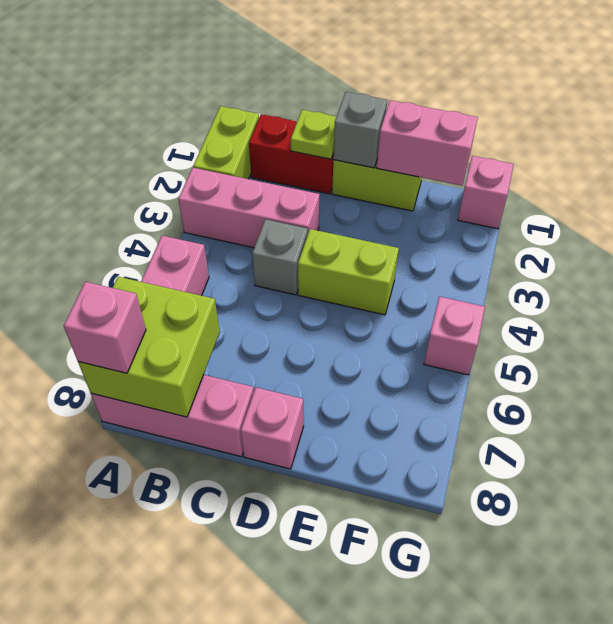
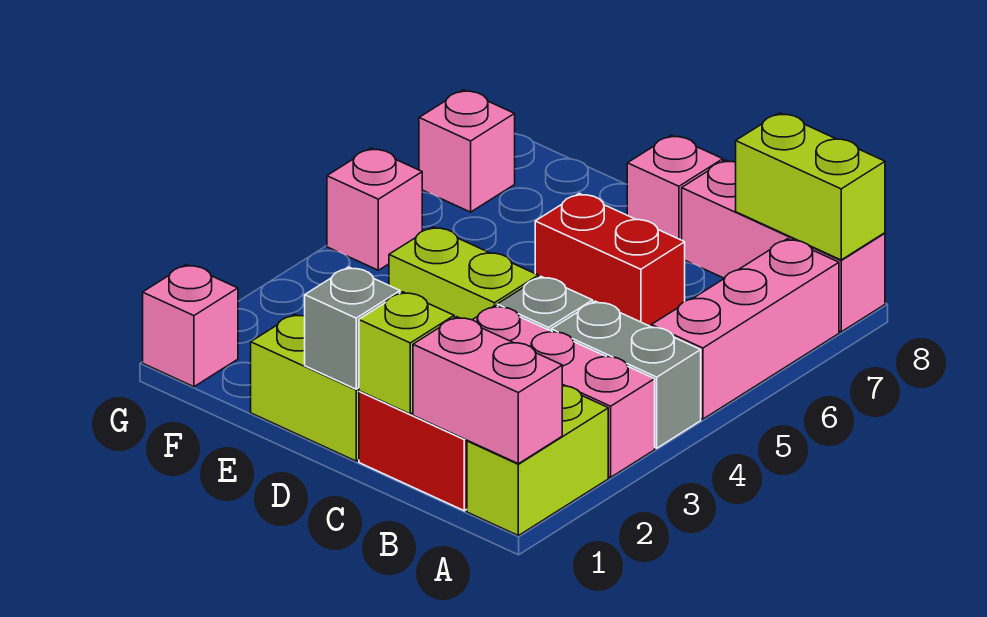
none -> grey 1x2 brick [551,301,701,448]
lime 2x2 brick [78,277,220,417] -> lime 1x2 brick [736,113,885,260]
pink 1x1 brick [64,282,146,373] -> pink 1x1 brick moved to [419,90,515,212]
lime 1x1 plate [291,110,337,159] -> lime 1x1 brick [359,292,454,414]
none -> red 1x2 brick [535,193,685,327]
pink 1x2 brick [377,100,478,186] -> pink 1x2 brick moved to [413,317,562,464]

